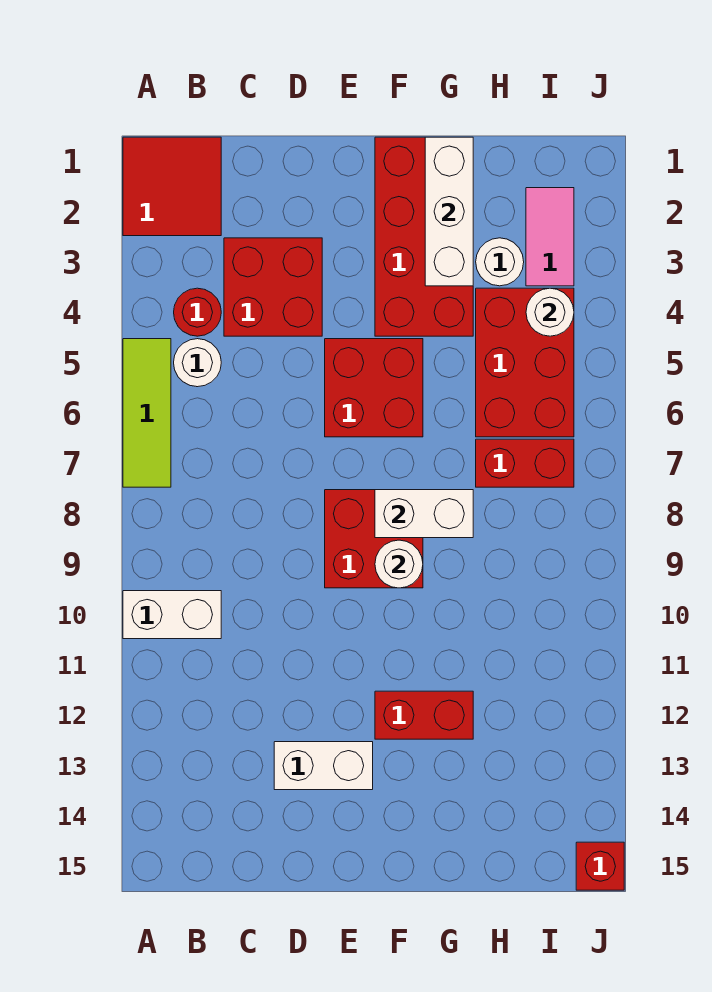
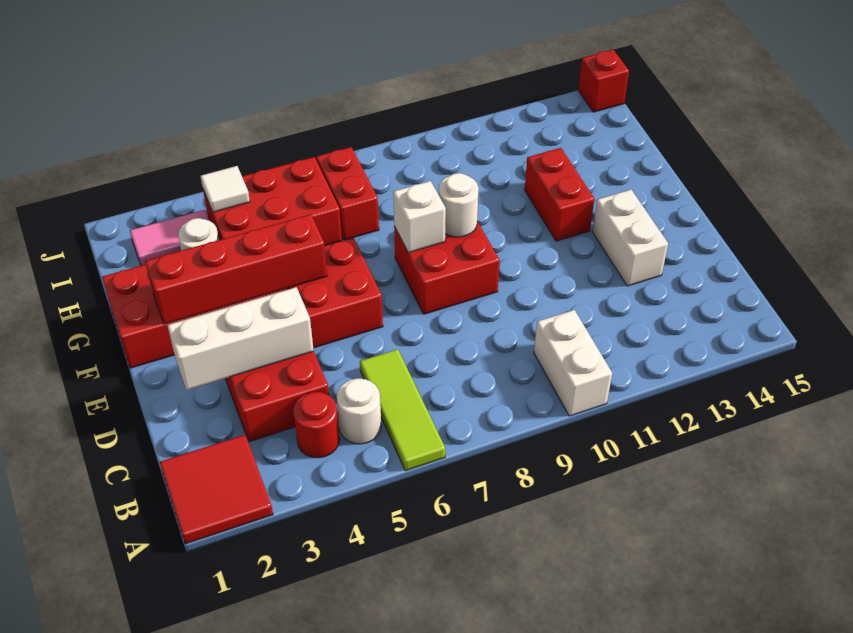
lime 1x3 tile [123,339,171,487] -> lime 1x3 tile turned to [360,349,445,471]
none -> red 1x4 brick [145,215,327,324]
white 1x2 brick [375,490,473,538] -> white 1x1 brick [393,181,446,253]
white 1x3 brick [425,137,473,286] -> white 1x3 brick moved to [167,287,314,390]
white 1x1 round brick [526,288,574,336] -> white 1x1 tile [201,166,250,212]

